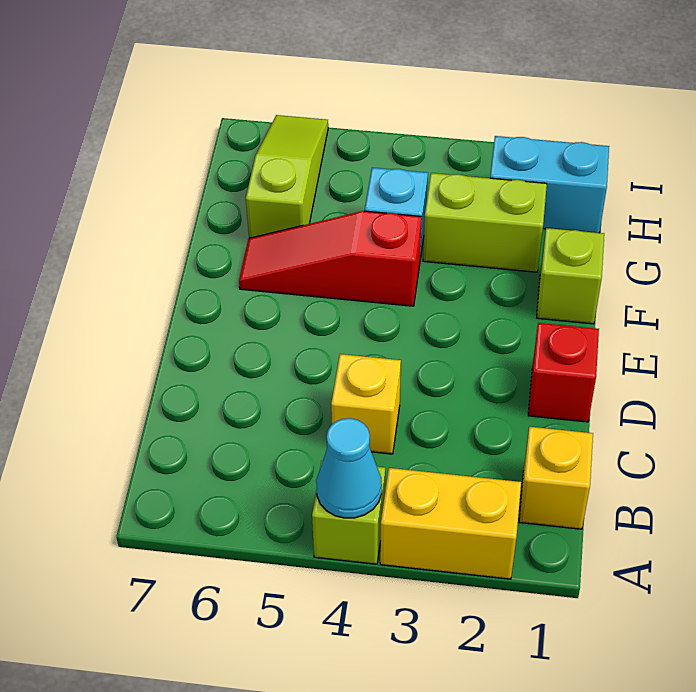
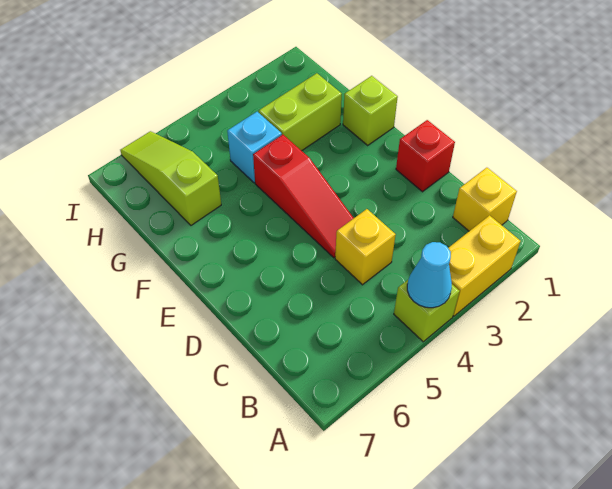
red 1x3 slope [239,211,422,306] -> red 1x3 slope turned to [253,135,354,258]
cyan 1x2 brick [490,136,609,233] -> none

